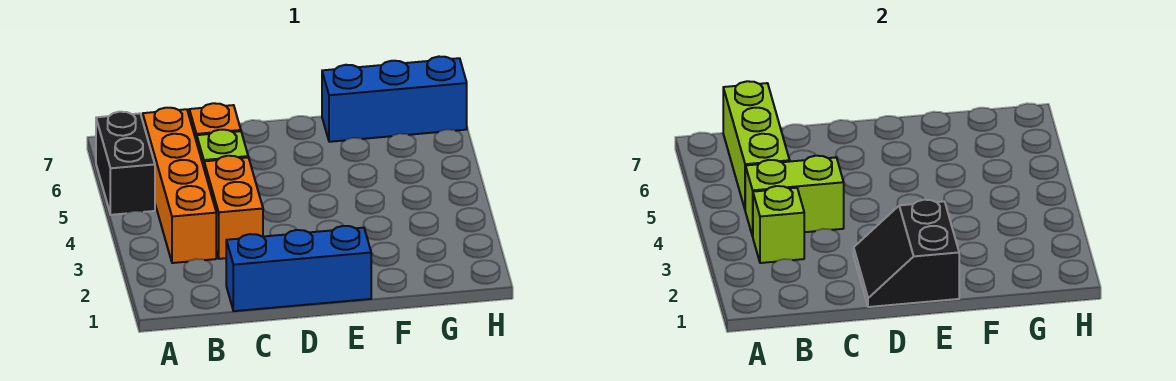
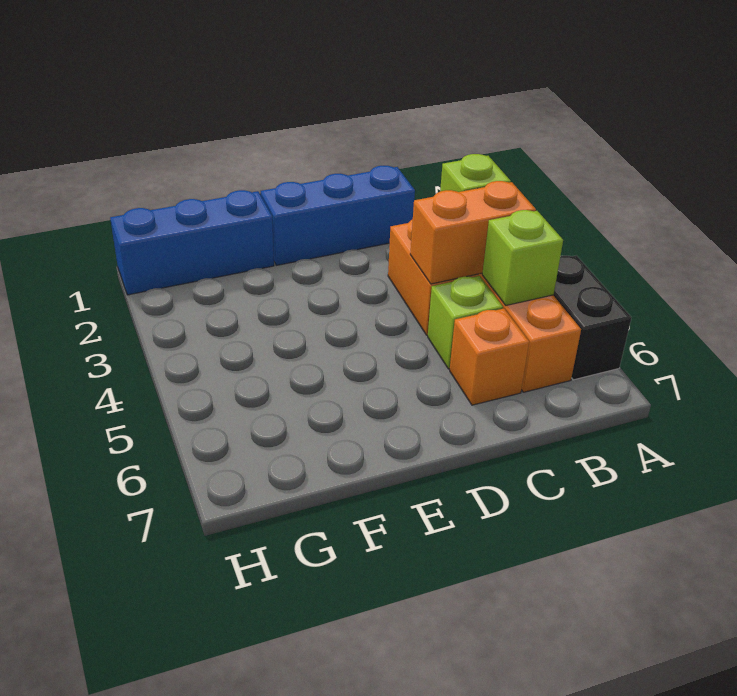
lime 1x2 brick [745,156,844,236] -> orange 1x2 brick [410,181,536,284]
lime 1x3 brick [723,81,790,209] -> lime 1x1 brick [482,210,563,305]
black 2x2 slope [854,200,959,307] -> none
blue 1x3 brick [322,57,467,142] -> blue 1x3 brick moved to [110,190,274,295]

